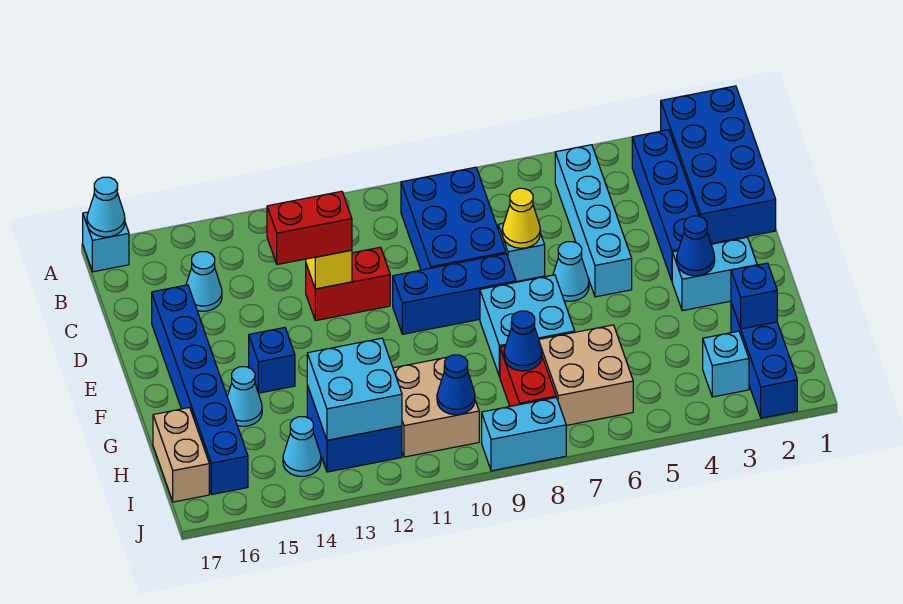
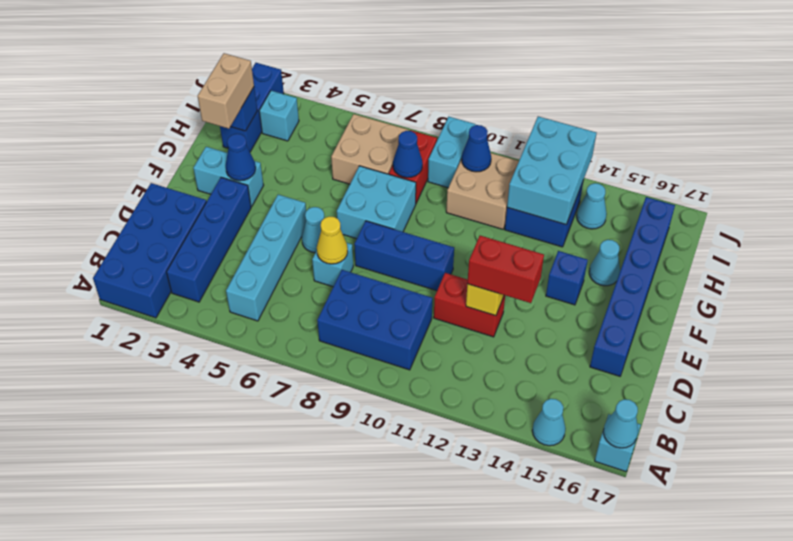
blue 2x3 brick [401,167,506,270] -> blue 2x3 brick turned to [317,270,432,370]
cyan 1x1 cone [186,252,222,311] -> cyan 1x1 cone moved to [532,399,566,446]
cyan 2x2 brick [307,338,402,440] -> cyan 2x3 brick [507,116,596,225]
tan 1x2 brick [153,407,209,502] -> tan 1x2 brick moved to [198,53,254,129]
cyan 1x2 brick [482,397,566,471] -> cyan 1x2 brick turned to [428,117,476,188]

